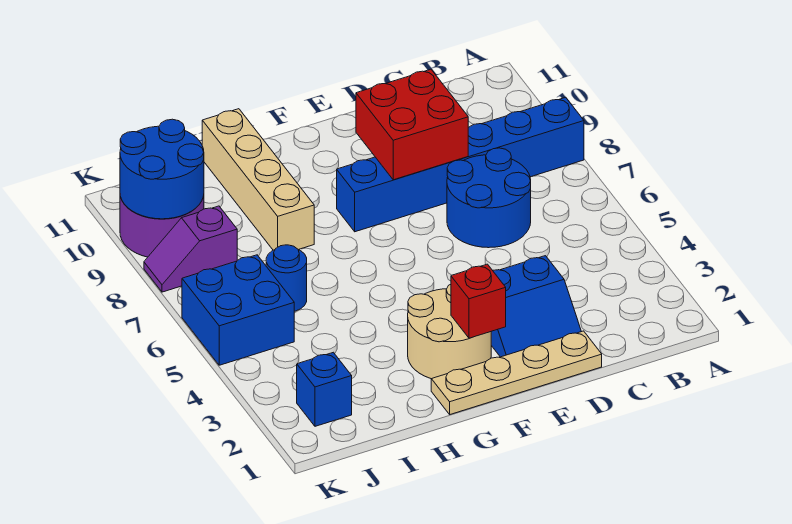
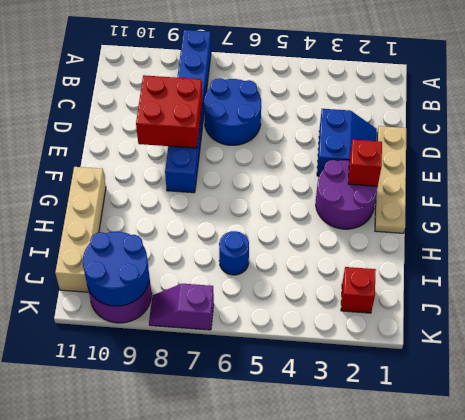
tan 2x2 round brick [408,284,491,379] -> purple 2x2 round brick [316,160,378,229]
tan 1x4 brick [202,109,314,250] -> tan 1x4 brick turned to [55,167,106,292]
blue 1x1 brick [297,352,352,426] -> red 1x1 brick [341,267,376,313]
blue 2x2 brick [182,255,294,365] -> none
purple 1x2 slope [144,206,237,292] -> purple 1x2 slope turned to [149,284,214,330]

